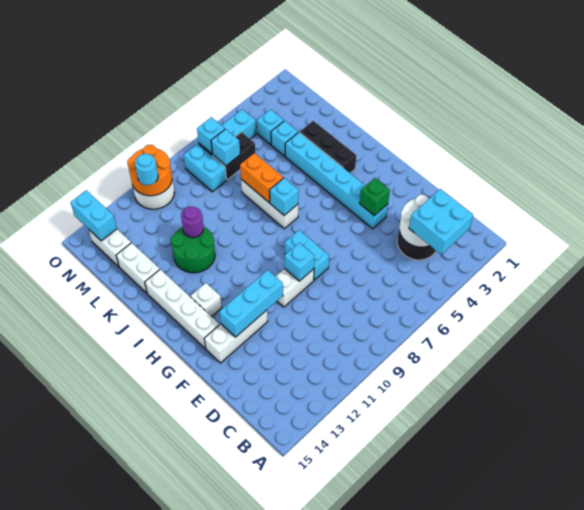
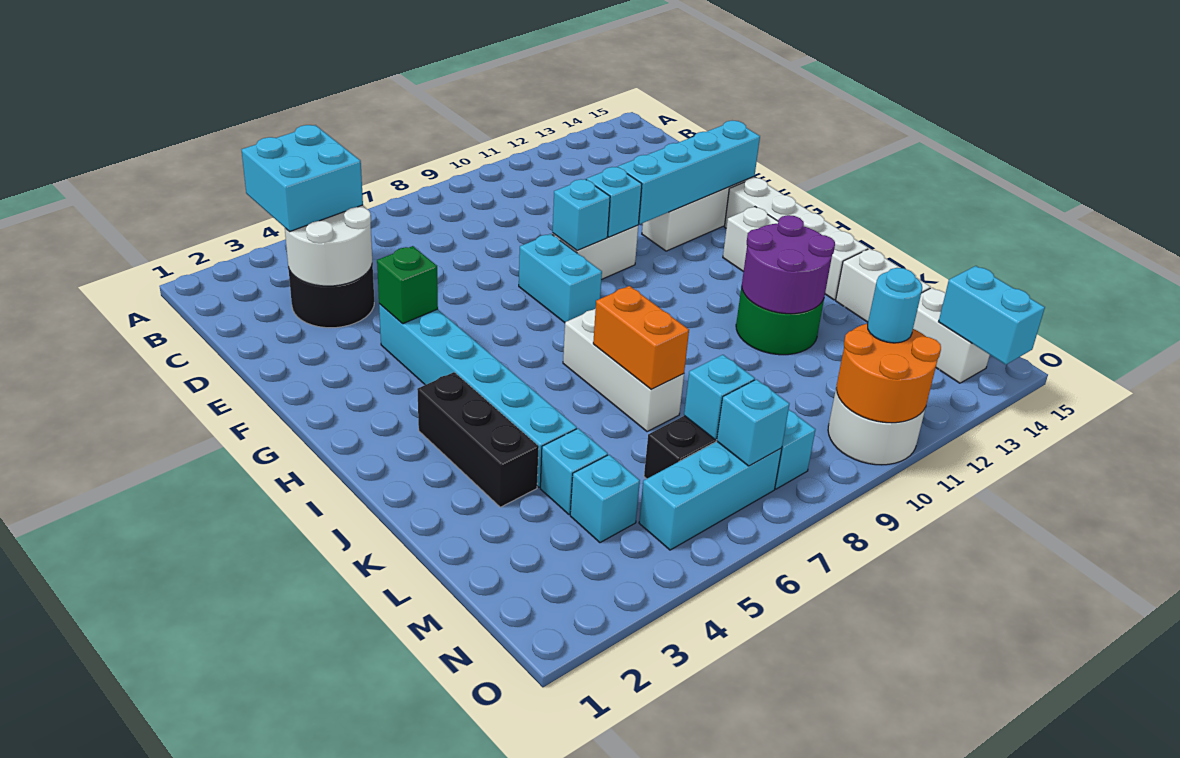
cyan 1x3 brick [219,270,283,337] -> cyan 1x4 brick [618,121,760,224]
cyan 1x1 brick [270,178,299,215] -> cyan 1x1 brick moved to [586,167,642,237]
purple 1x1 round brick [181,207,203,238] -> purple 2x2 round brick [742,215,835,314]

